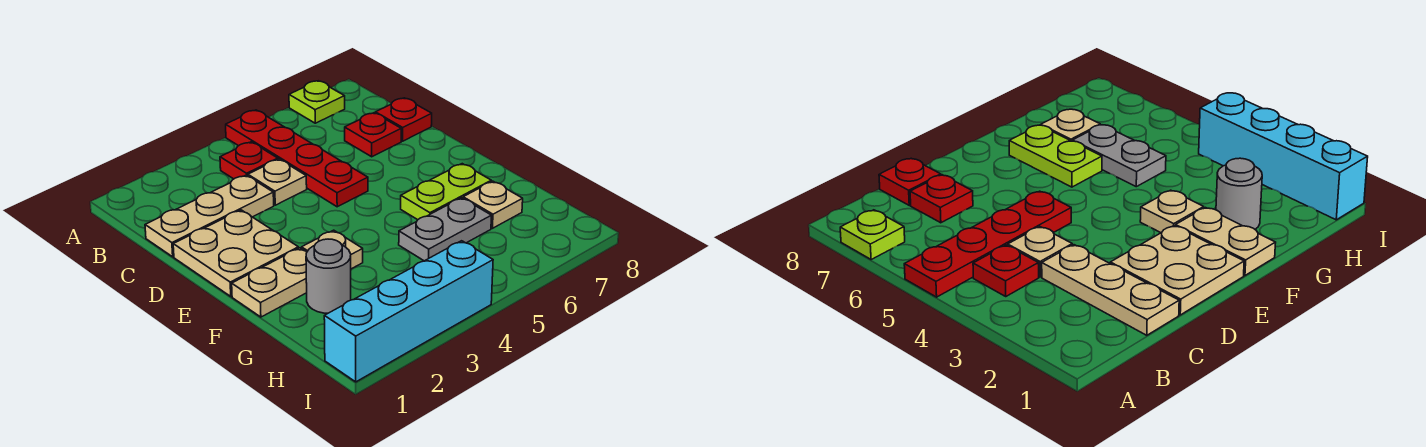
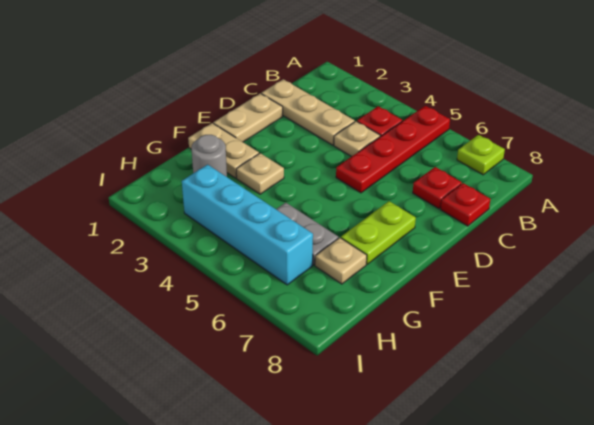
tan 2x2 plate [173,210,298,296] -> tan 1x2 plate [213,93,283,142]
lime 1x2 plate [401,164,491,220] -> lime 1x2 plate turned to [341,201,416,264]
cyan 1x4 brick [324,241,493,382] -> cyan 1x4 brick moved to [182,165,313,285]

